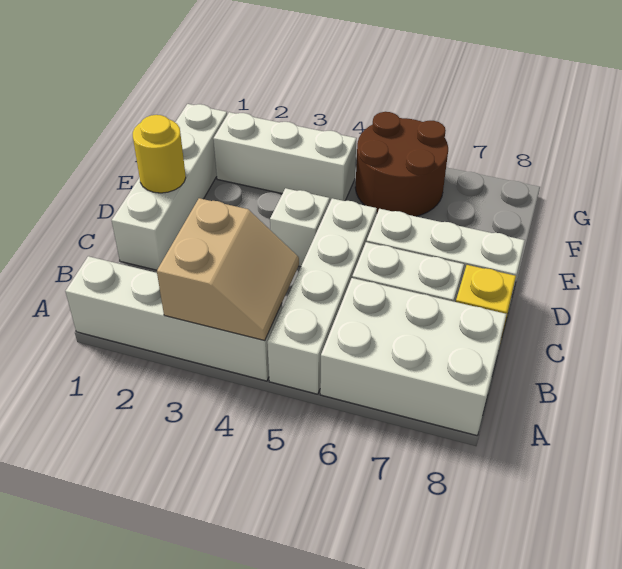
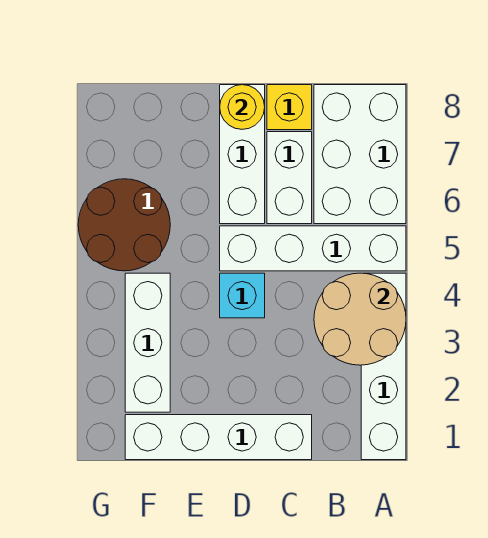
tan 2x2 slope [157,198,299,340] -> tan 2x2 round brick [314,273,406,365]
yellow 1x1 round brick [133,115,186,193] -> yellow 1x1 round brick moved to [220,85,265,129]
white 1x1 brick [270,188,330,267] -> cyan 1x1 brick [220,273,265,318]

